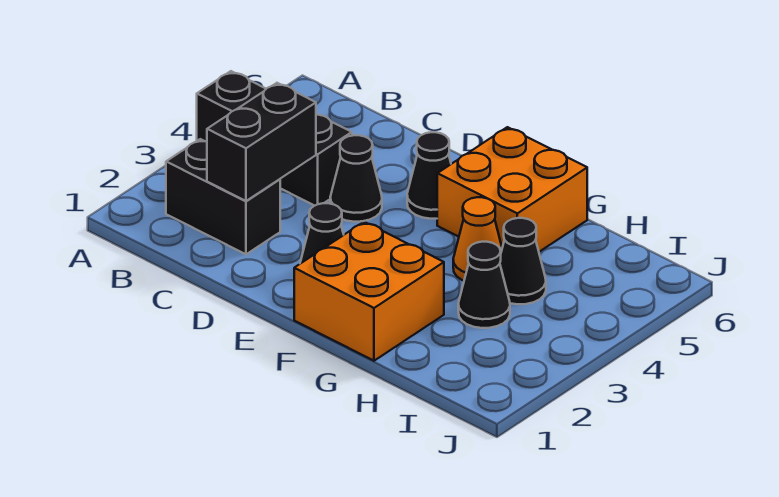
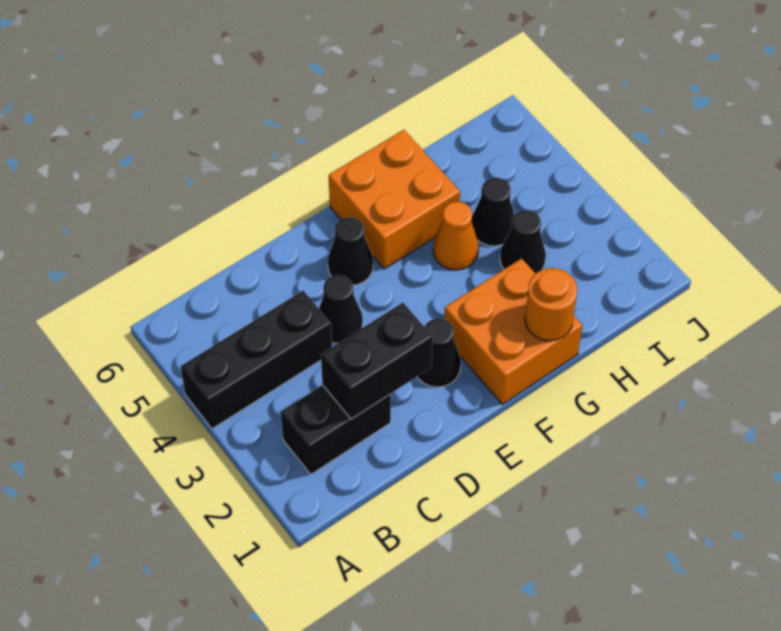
black 1x2 brick [207,83,316,201] -> black 1x2 brick turned to [321,303,433,419]
none -> orange 1x1 round brick [525,268,577,341]

